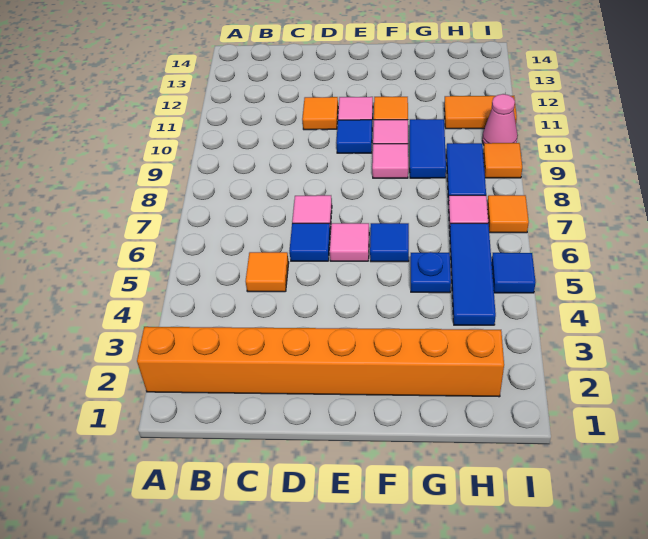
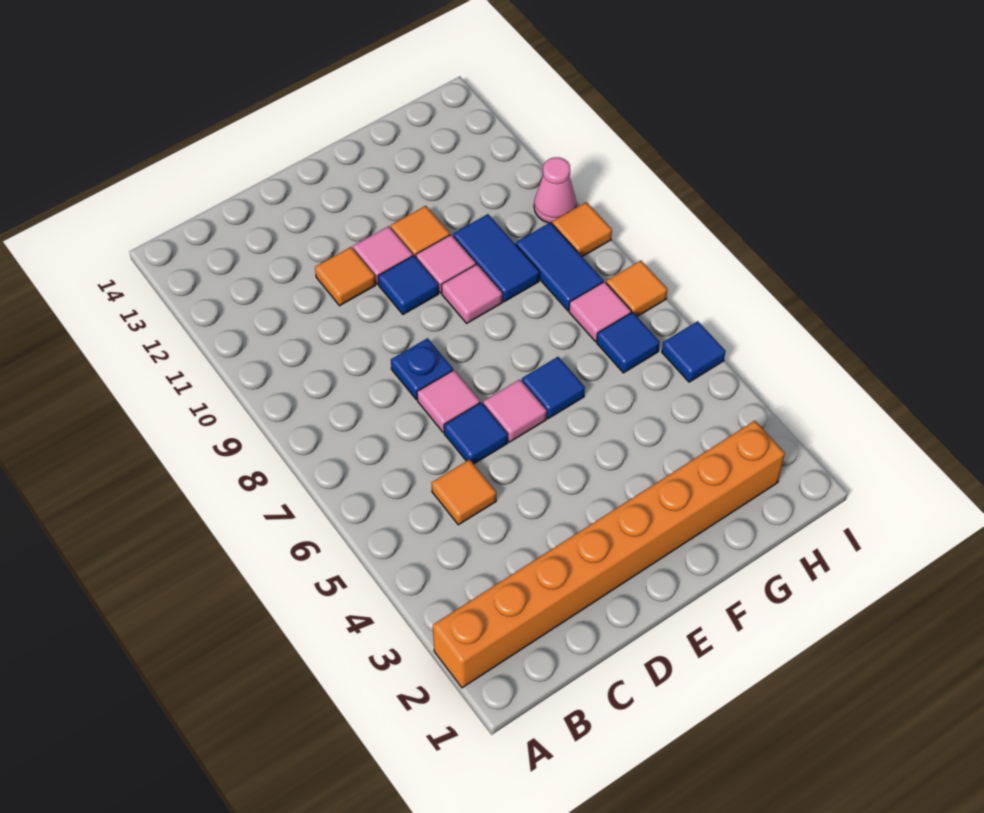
blue 1x1 plate [411,252,451,293] -> blue 1x1 plate moved to [391,338,453,400]
blue 1x3 tile [450,223,496,325] -> blue 1x1 tile [597,312,660,373]
orange 1x2 tile [444,96,517,129] -> none

